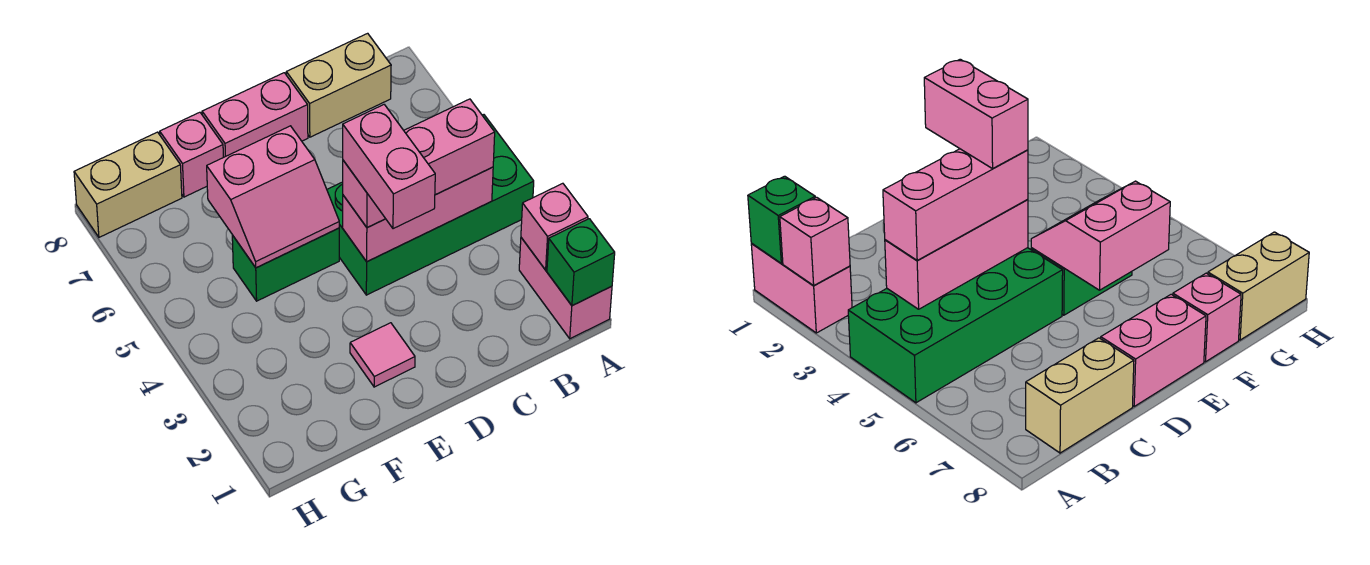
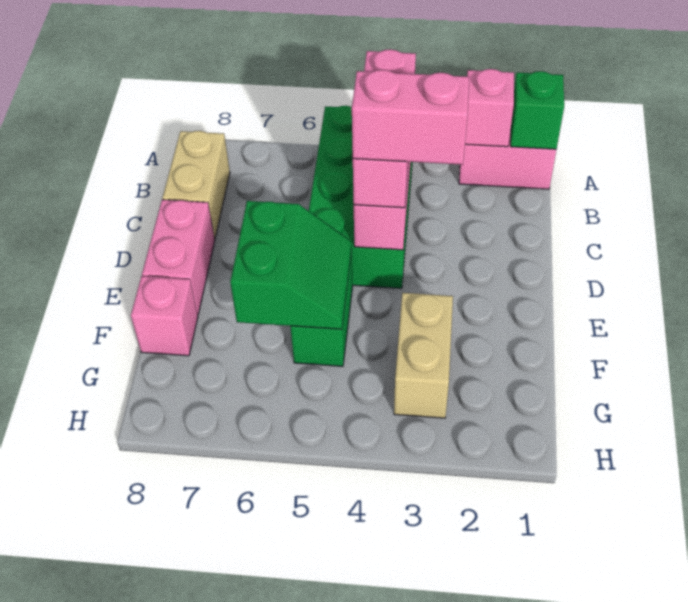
pink 1x1 tile [350,323,415,387] -> none
pink 2x2 slope [207,126,339,268] -> green 2x2 slope [230,201,352,329]
tan 1x2 brick [74,132,182,237] -> tan 1x2 brick moved to [394,293,453,418]

